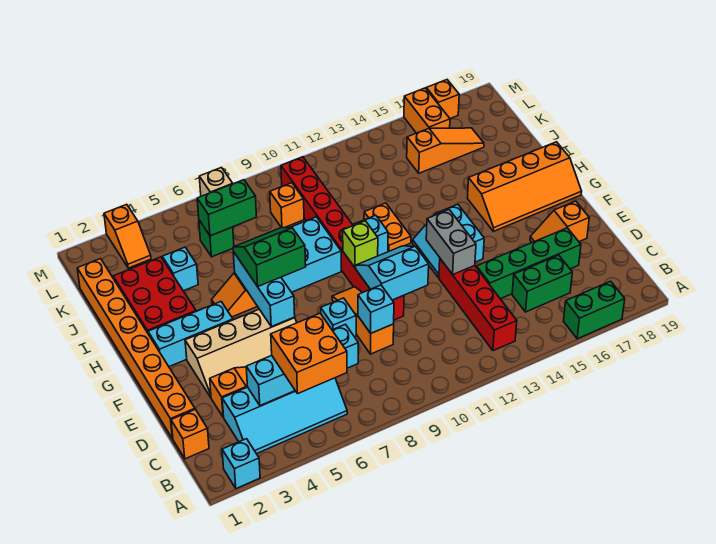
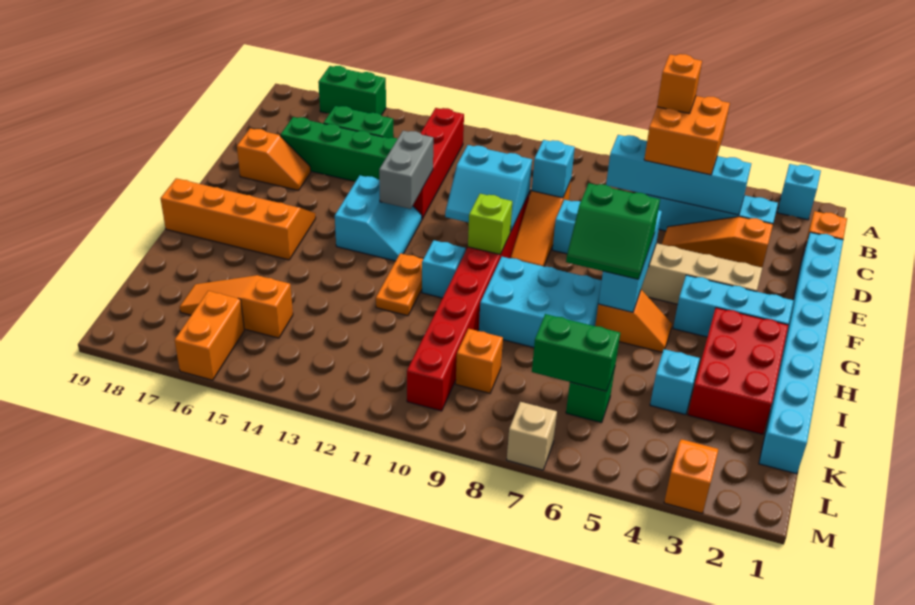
orange 1x8 brick [77,259,195,439] -> cyan 1x8 brick [759,232,843,474]
orange 1x1 brick [426,80,459,119] -> orange 1x1 brick moved to [657,54,702,114]

